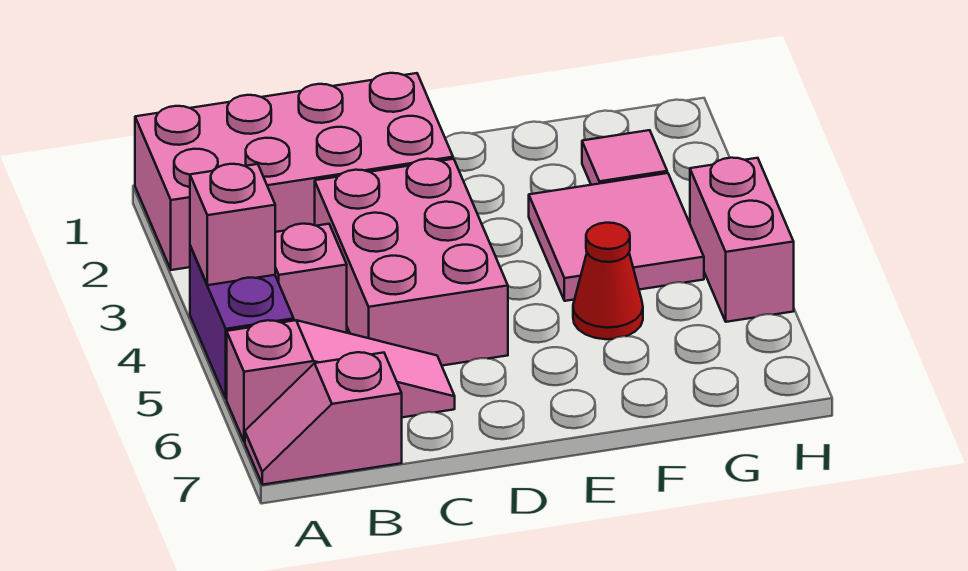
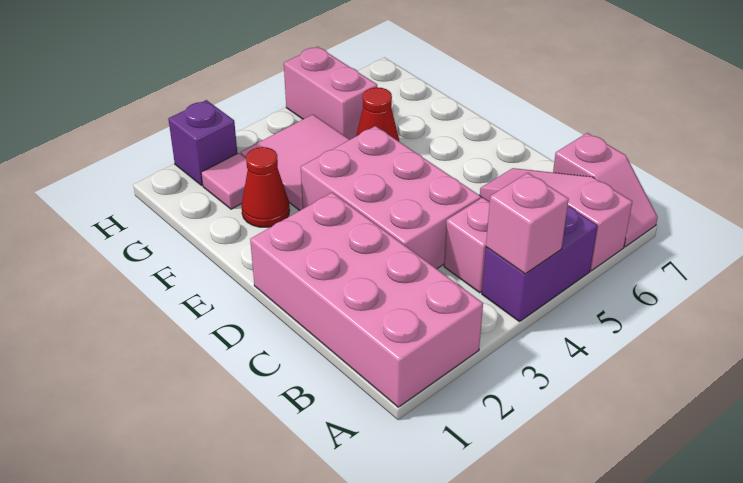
pink 2x3 brick [315,159,508,366] -> pink 2x3 brick turned to [301,126,481,269]
none -> red 1x1 cone [241,147,290,227]
none -> purple 1x1 brick [168,100,237,185]
pink 1x2 brick [690,158,794,322] -> pink 1x2 brick turned to [284,47,377,139]

